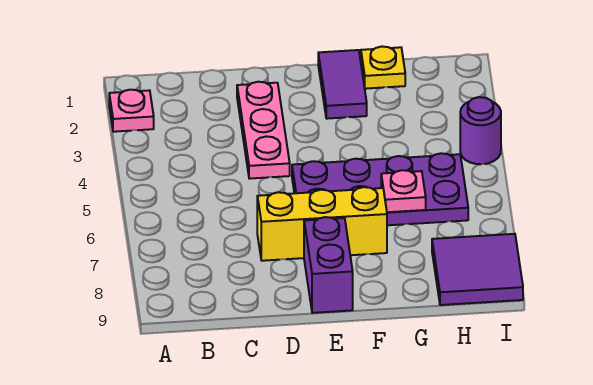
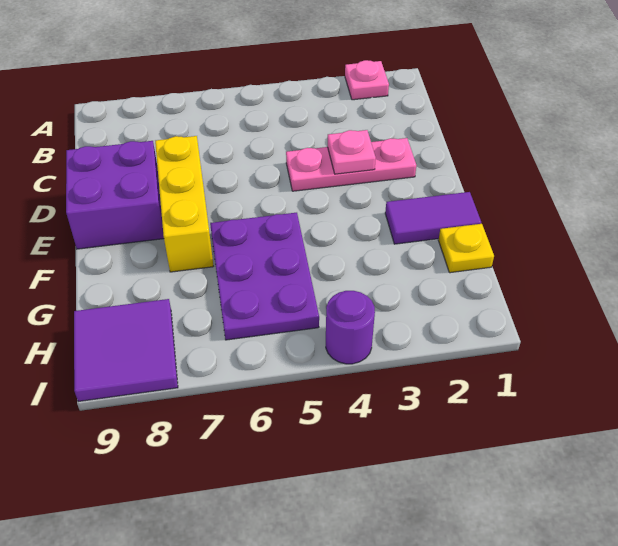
purple 2x4 plate [292,153,468,225] -> purple 2x3 plate [210,213,319,340]
purple 1x2 brick [304,217,353,313] -> purple 2x2 brick [66,141,164,249]
pink 1x1 plate [381,170,426,212] -> pink 1x1 plate moved to [328,130,376,174]

